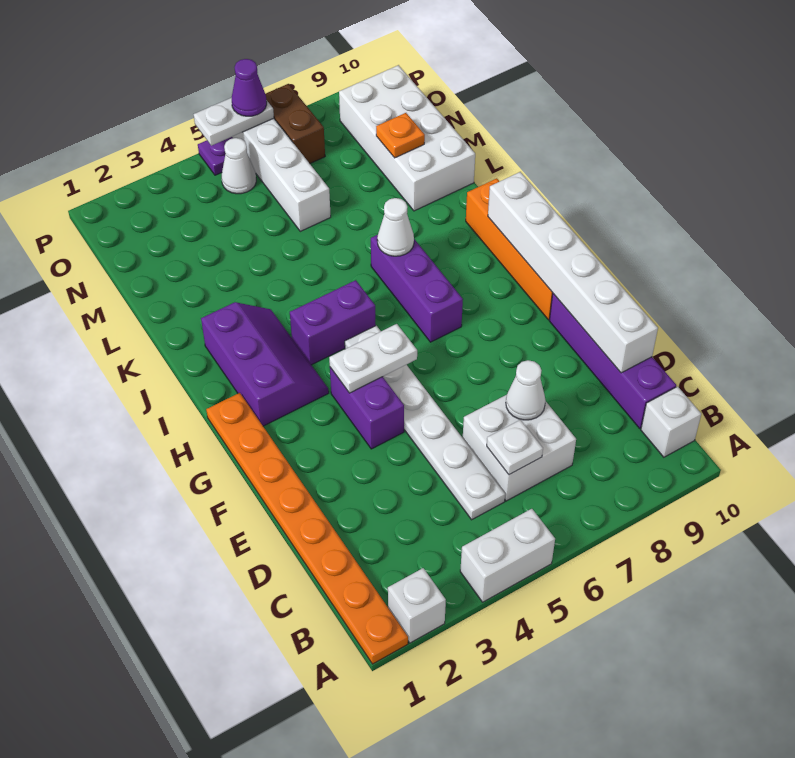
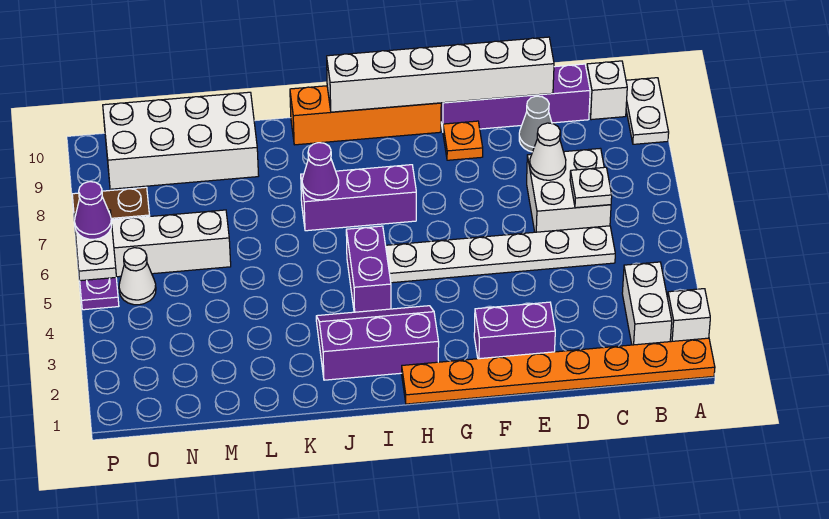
white 1x2 brick [460,509,555,602] -> white 1x2 brick moved to [622,262,672,345]
none -> grey 1x1 cone [519,96,552,152]
purple 1x2 brick [330,368,404,449] -> purple 1x2 brick moved to [474,302,555,359]
white 1x2 plate [329,324,417,393] -> white 1x2 plate moved to [626,78,669,144]
white 1x1 cone [377,198,414,256] -> purple 1x1 cone [302,143,339,200]
orange 1x1 plate [376,113,425,158] -> orange 1x1 plate moved to [443,121,483,160]

